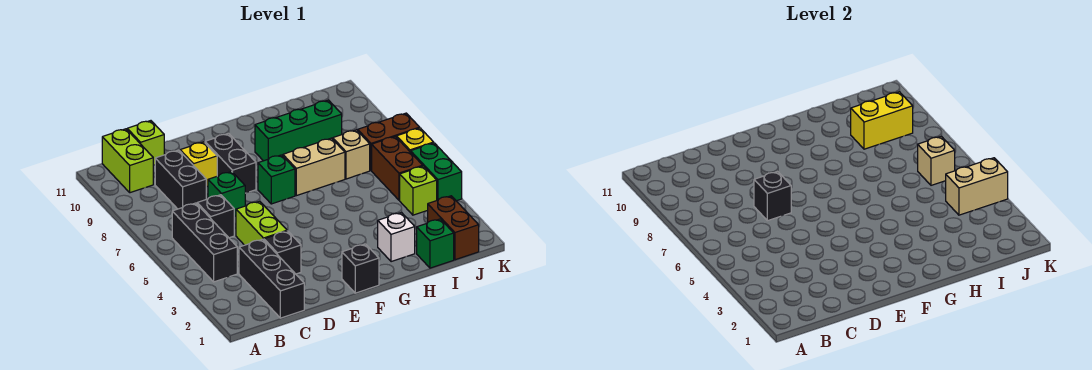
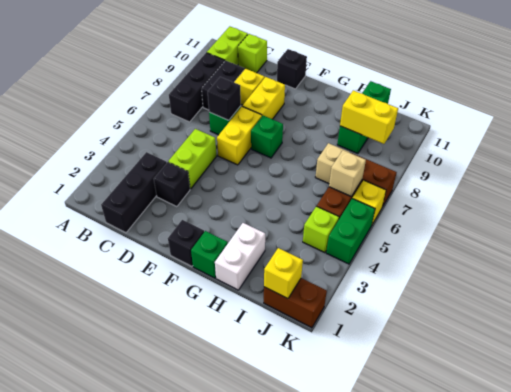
black 1x3 brick [172,203,237,282] -> black 1x3 brick moved to [169,53,225,122]
black 1x1 brick [197,195,235,238] -> black 1x1 brick moved to [277,49,307,89]
none -> yellow 1x2 brick [217,107,262,165]
black 1x2 brick [205,133,256,193] -> yellow 1x2 brick [242,77,285,119]
tan 1x2 brick [283,138,345,196] -> none
green 1x3 brick [255,100,342,161] -> green 1x3 brick turned to [337,81,391,154]
white 1x1 brick [378,212,415,262] -> white 1x2 brick [215,223,265,290]
green 1x1 brick [417,219,454,268] -> green 1x1 brick moved to [191,231,228,278]
brown 1x2 brick [428,196,479,260] -> brown 1x2 brick turned to [264,278,327,328]
none -> yellow 1x1 brick [264,248,303,299]
tan 1x2 brick [946,158,1008,215] -> none

